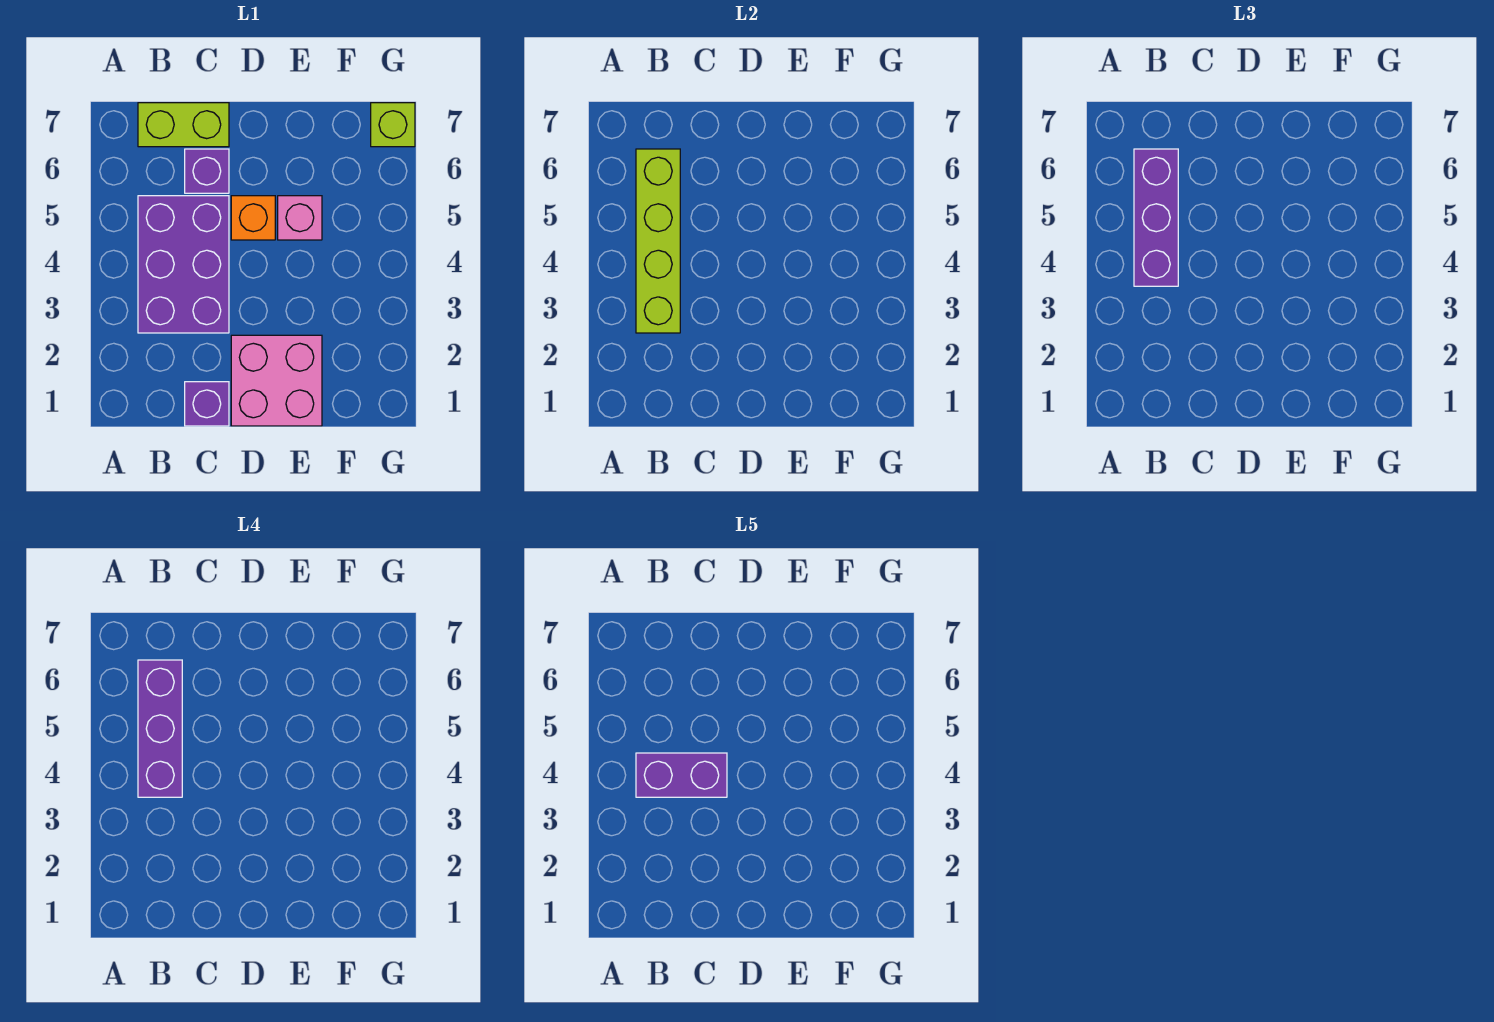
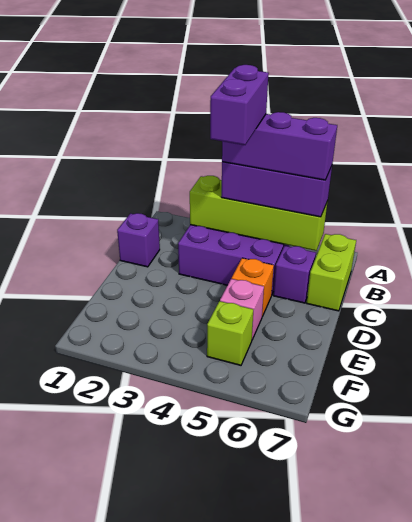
pink 2x2 brick [231,335,322,426] -> none
lime 1x1 brick [371,103,415,147] -> lime 1x1 brick moved to [207,301,253,365]

